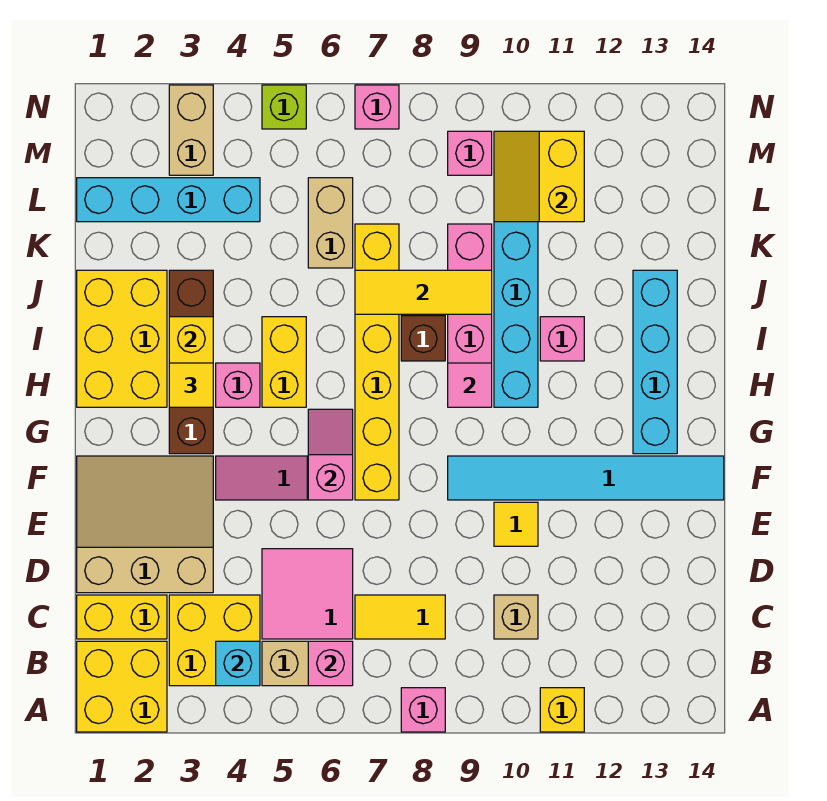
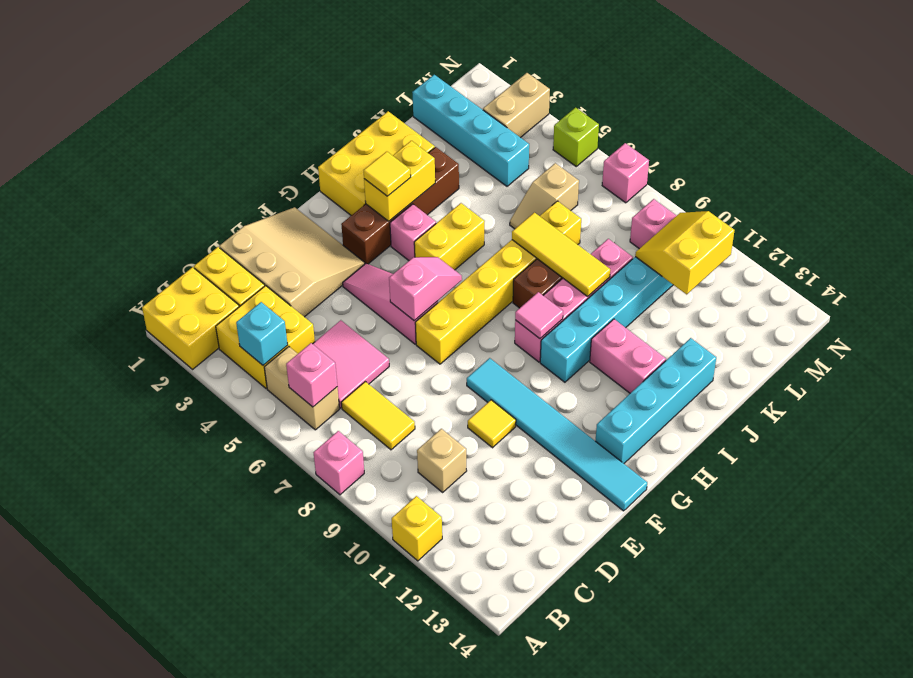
pink 1x1 brick [540,317,584,361] -> pink 1x2 brick [590,319,666,393]
tan 1x2 brick [308,178,353,268] -> tan 1x2 slope [510,163,579,229]

